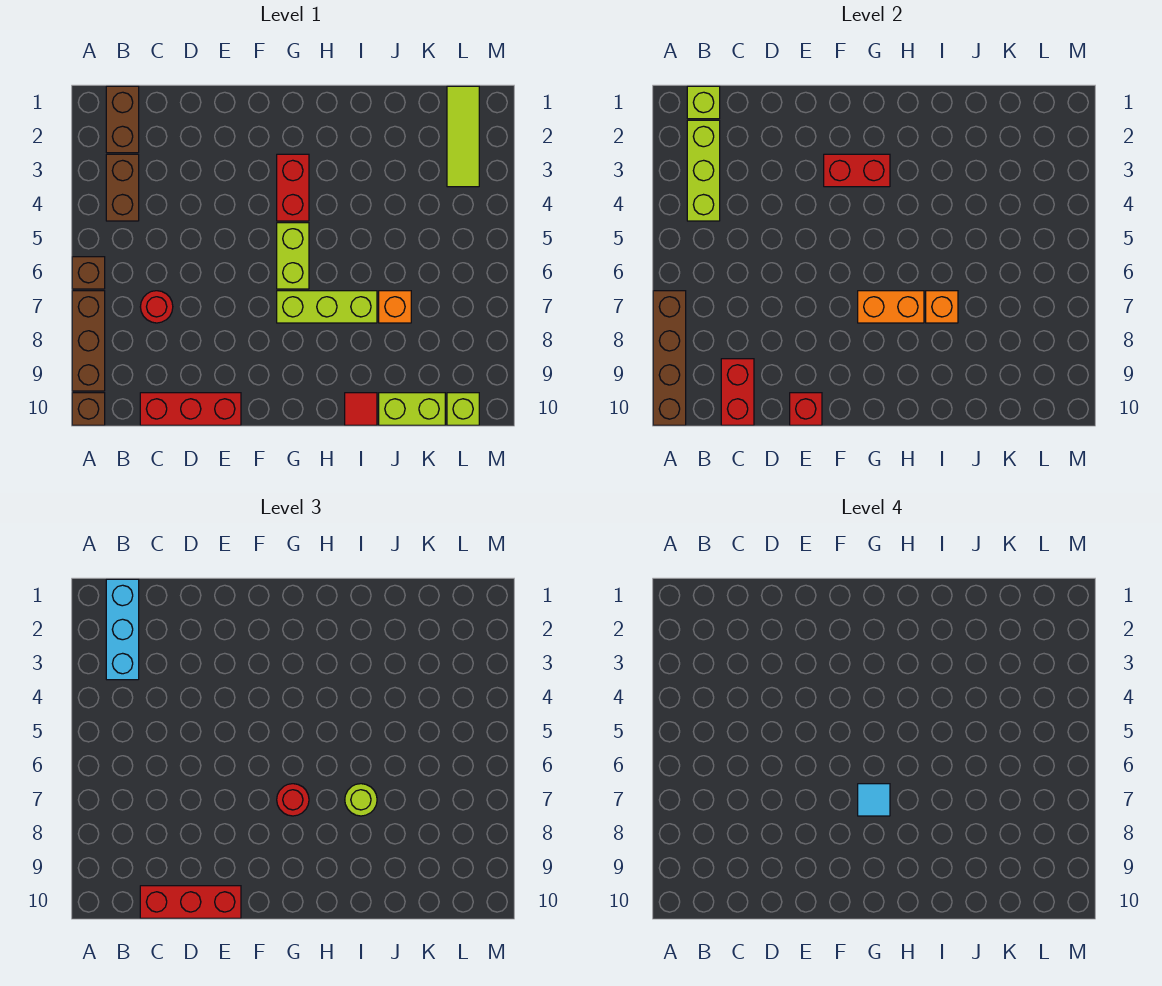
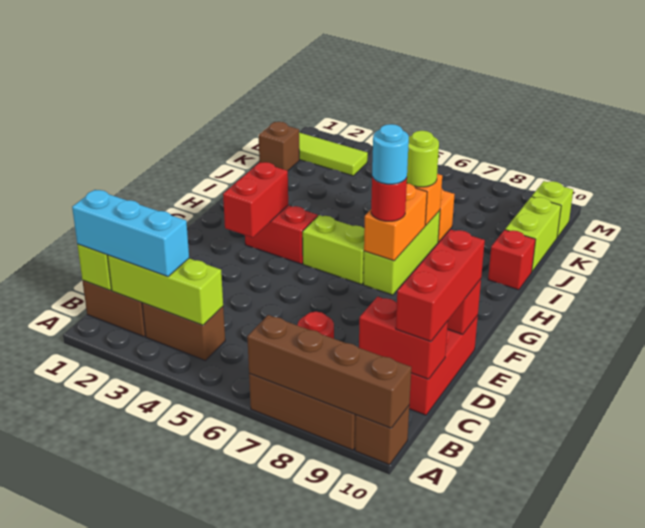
brown 1x1 brick [72,257,105,289] -> brown 1x1 brick moved to [259,122,299,171]
cyan 1x1 tile [858,784,890,816] -> cyan 1x1 round brick [372,124,409,184]
red 1x1 tile [345,393,377,425] -> red 1x1 brick [488,230,536,290]

